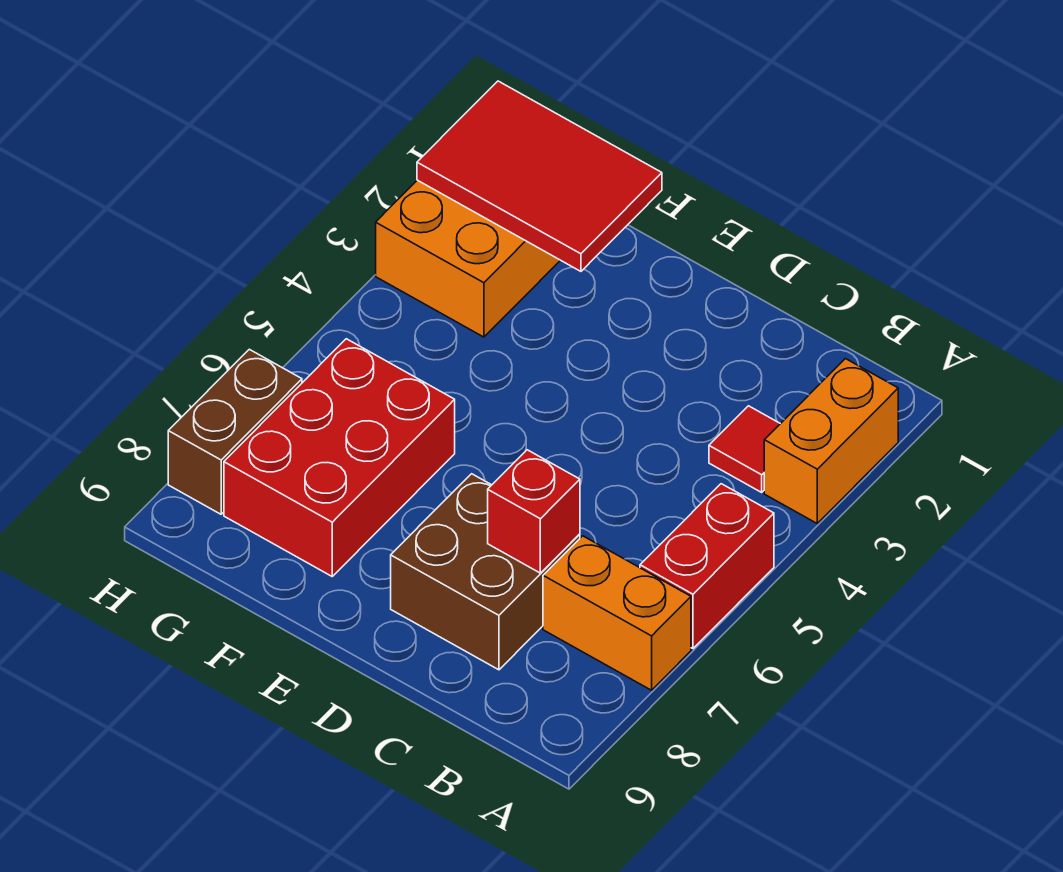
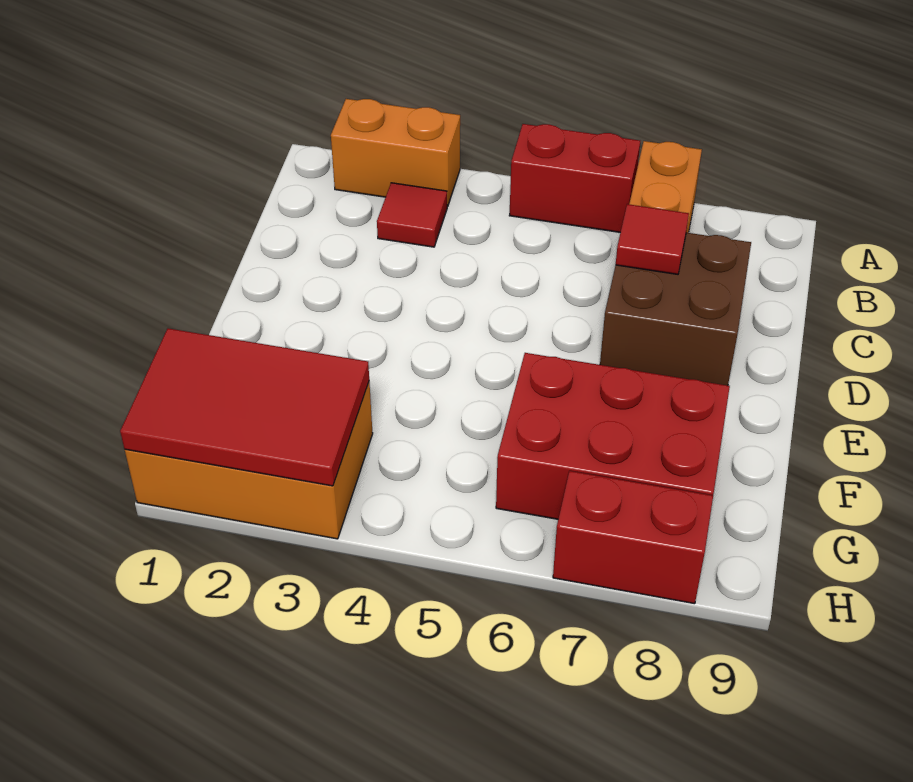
red 1x1 brick [488,450,580,573] -> red 1x1 tile [616,204,689,274]
red 2x3 tile [417,81,662,271] -> red 2x3 tile turned to [120,328,369,486]
brown 1x2 brick [168,349,302,514] -> red 1x2 brick [553,471,713,604]

